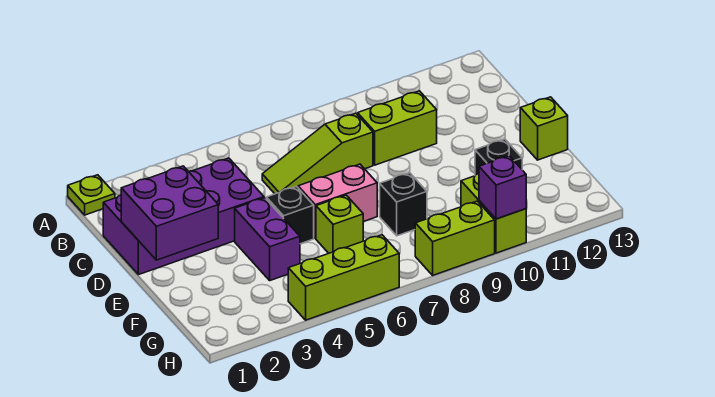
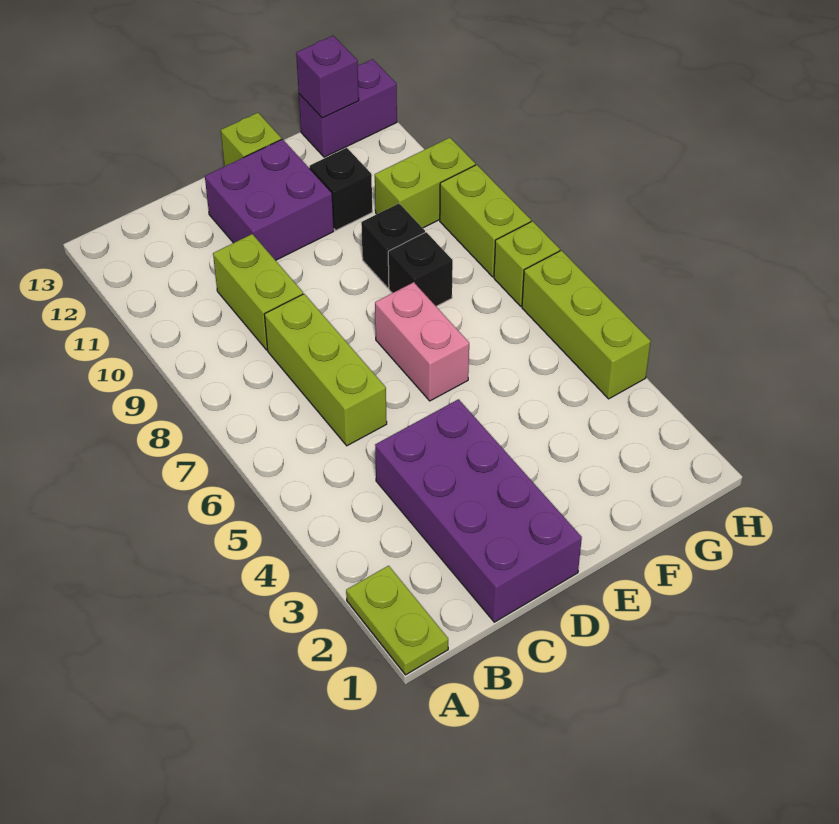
lime 1x1 plate [68,175,115,215] -> lime 1x2 plate [346,566,448,675]
lime 1x3 slope [262,113,373,194] -> lime 1x3 brick [264,294,387,446]
purple 2x2 brick [121,166,218,260] -> purple 2x2 brick moved to [205,139,334,260]
purple 1x2 brick [235,198,300,280] -> purple 1x2 brick moved to [299,59,397,157]
black 1x1 brick [266,187,314,244] -> black 1x1 brick moved to [361,204,425,288]
lime 1x1 brick [316,195,363,253] -> lime 1x1 brick moved to [494,221,560,306]
purple 1x1 brick [479,156,526,219] -> purple 1x1 brick moved to [296,36,359,118]

